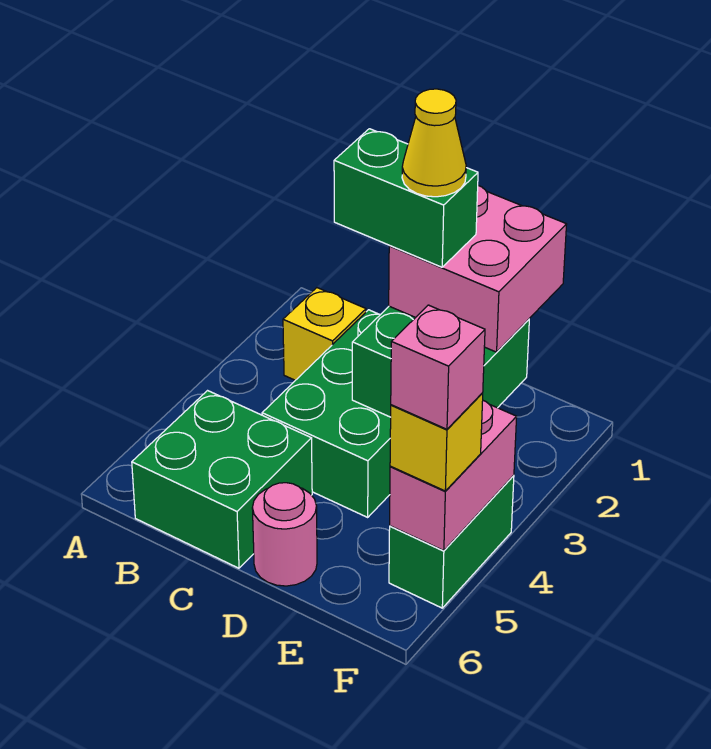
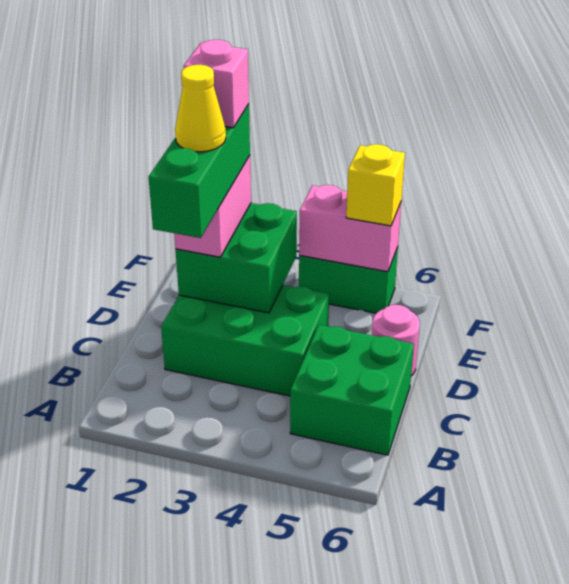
yellow 1x1 brick [283,288,366,380] -> none
green 1x2 brick [334,129,478,267] -> green 1x3 brick [149,104,250,238]
pink 2x2 brick [389,186,567,352] -> pink 1x2 brick [174,156,251,257]
pink 1x1 brick [391,305,485,429] -> pink 1x1 brick moved to [184,40,249,128]

